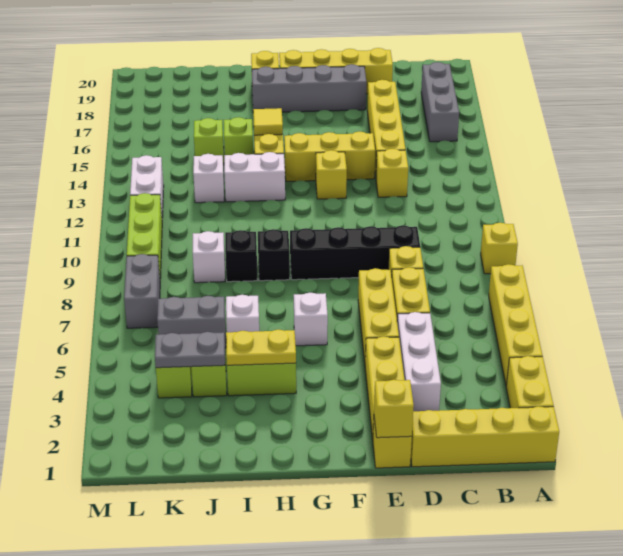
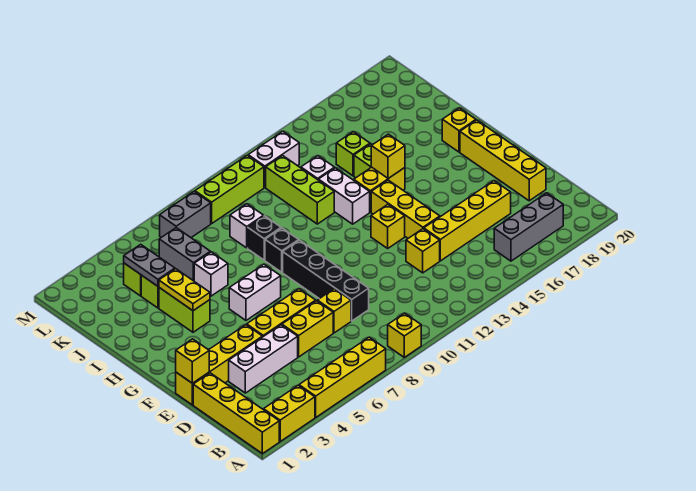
grey 1x4 brick [252,64,366,112] -> none
white 1x1 brick [294,293,328,346] -> white 1x2 brick [229,264,281,320]
yellow 1x1 tile [253,108,283,135] -> yellow 1x1 brick [371,134,405,179]
none -> lime 1x3 brick [266,156,334,224]

